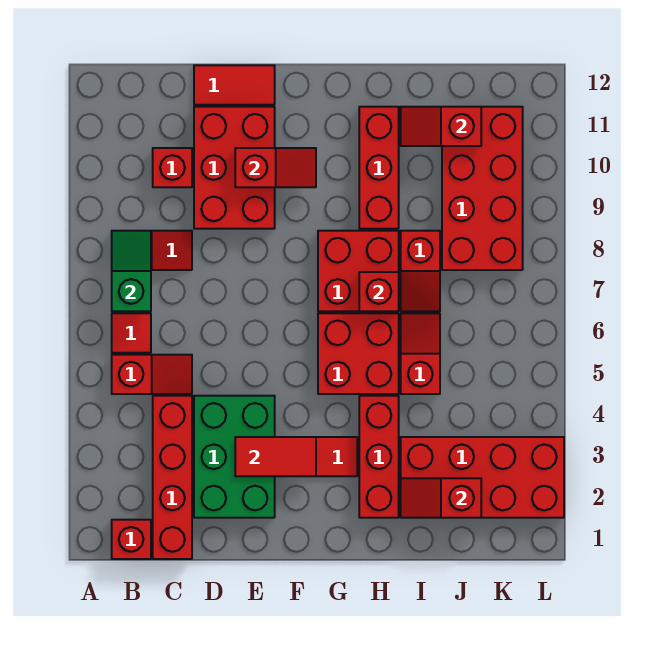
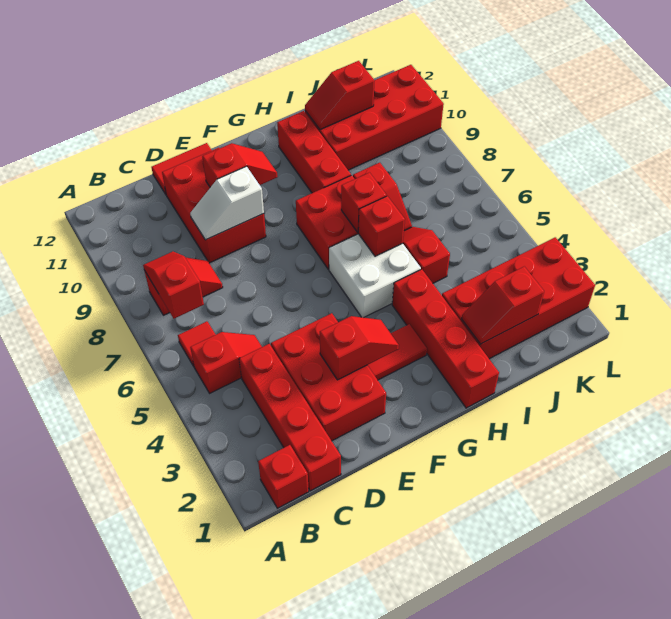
green 1x2 slope [112,231,151,311] -> red 1x2 slope [143,252,204,319]
red 1x1 brick [153,148,192,187] -> red 1x1 brick moved to [358,196,405,256]
green 2x3 brick [194,396,275,518] -> red 2x3 brick [271,313,386,441]
none -> white 1x2 slope [190,166,264,240]
red 1x2 tile [235,437,316,476] -> red 1x2 slope [320,316,399,380]
red 2x2 brick [318,313,399,394] -> white 2x2 brick [329,234,421,318]
red 1x3 brick [359,396,399,518] -> red 1x4 brick [392,269,499,408]
red 2x4 brick [442,107,523,270] -> red 2x4 brick turned to [305,65,444,170]

